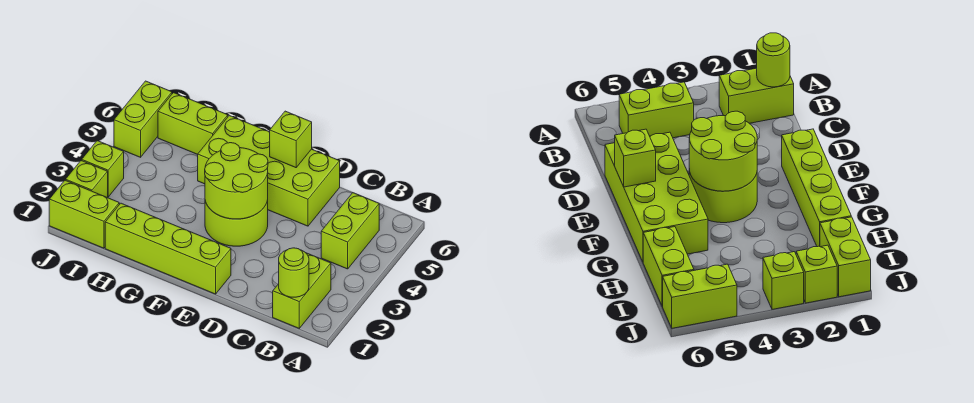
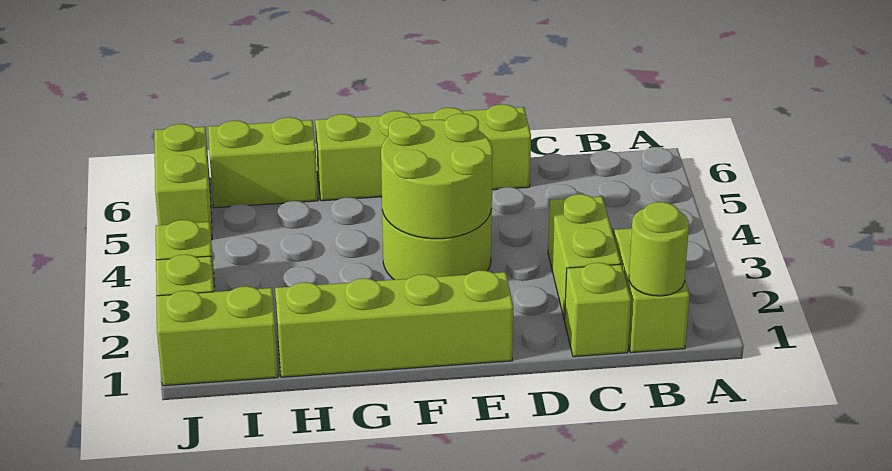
lime 1x2 brick [321,193,379,269] -> lime 1x2 brick moved to [548,194,621,320]
lime 2x4 brick [198,115,340,226] -> lime 1x4 brick [315,104,531,201]
lime 1x1 brick [270,111,312,168] -> lime 1x1 brick moved to [565,263,631,357]

